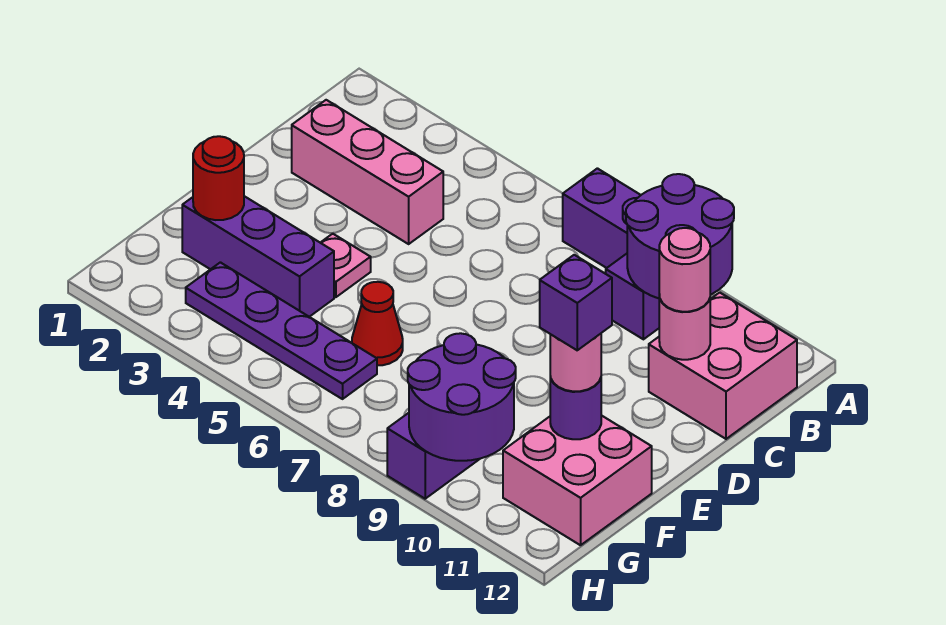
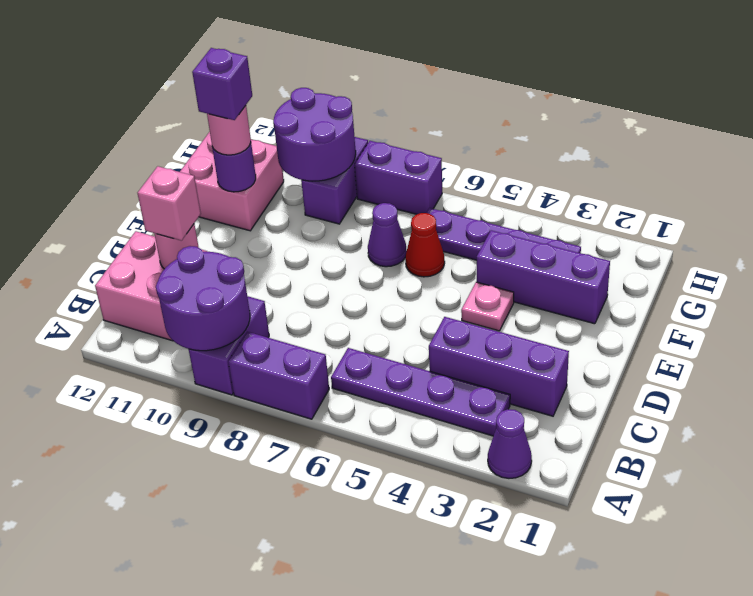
none -> purple 1x1 cone [488,409,532,478]
none -> purple 1x4 plate [331,348,510,436]
pink 1x3 brick [292,100,443,244] -> purple 1x3 brick [429,317,569,416]
pink 1x1 round brick [659,228,710,312] -> pink 1x1 brick [138,166,201,241]
red 1x1 round brick [193,136,244,220] -> none
none -> purple 1x1 cone [368,203,407,267]
none -> purple 1x2 brick [355,141,442,214]

